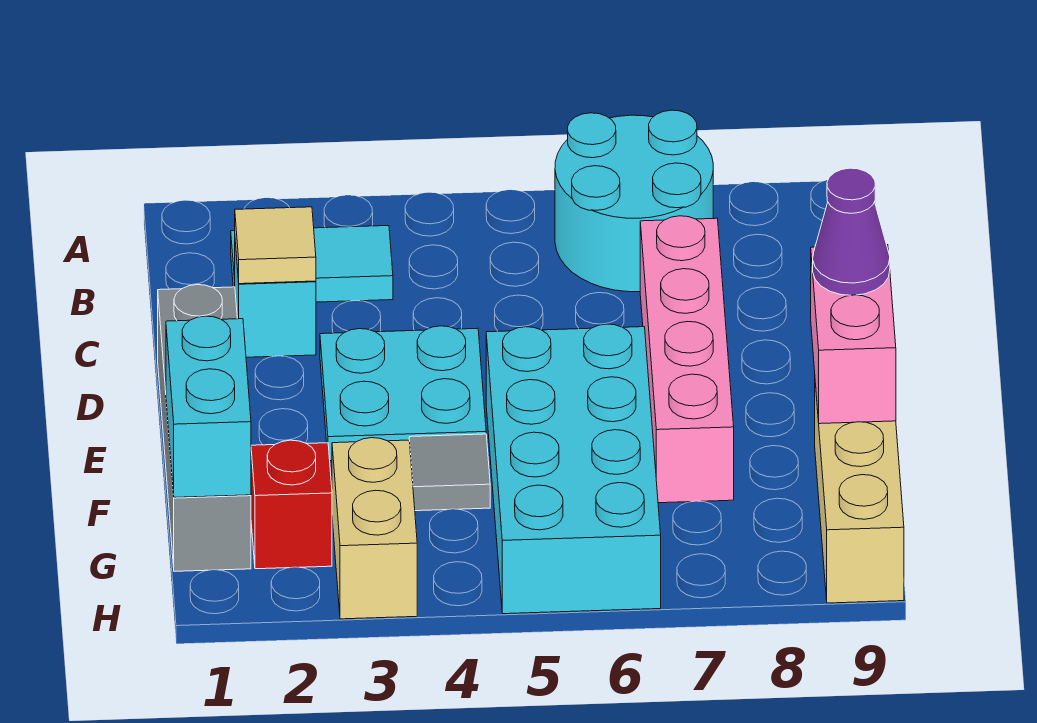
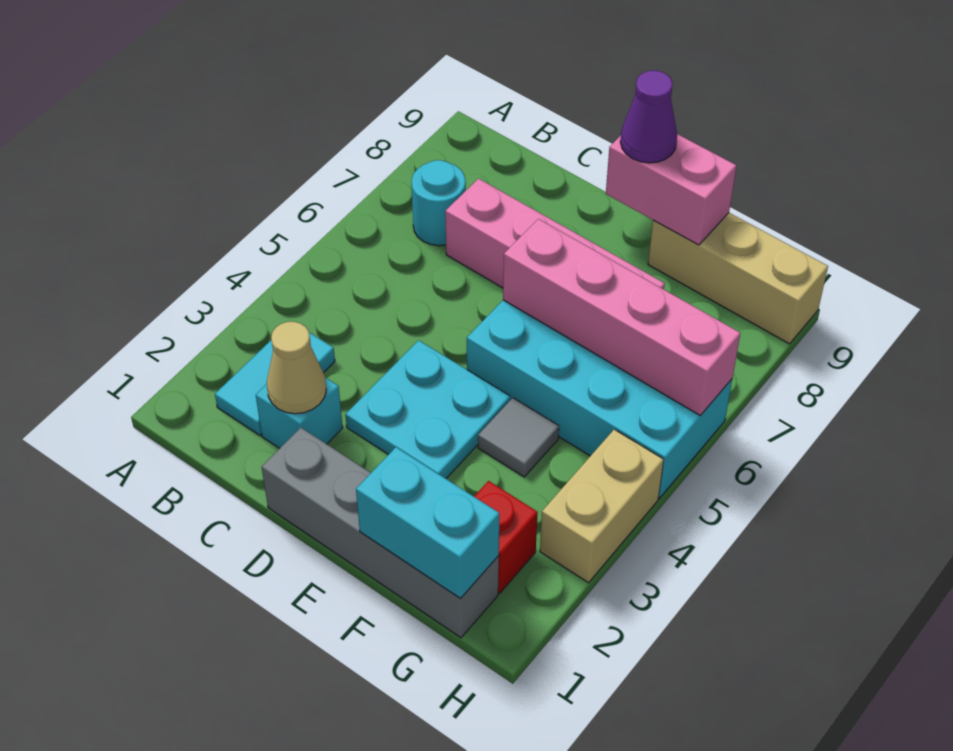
cyan 2x2 round brick [555,110,713,292] -> cyan 1x1 round brick [412,160,466,246]
tan 1x1 tile [235,207,316,284] -> tan 1x1 cone [267,322,326,414]
none -> pink 1x4 brick [503,219,740,416]
tan 1x2 brick [332,438,417,619] -> tan 1x2 brick turned to [540,430,664,583]

